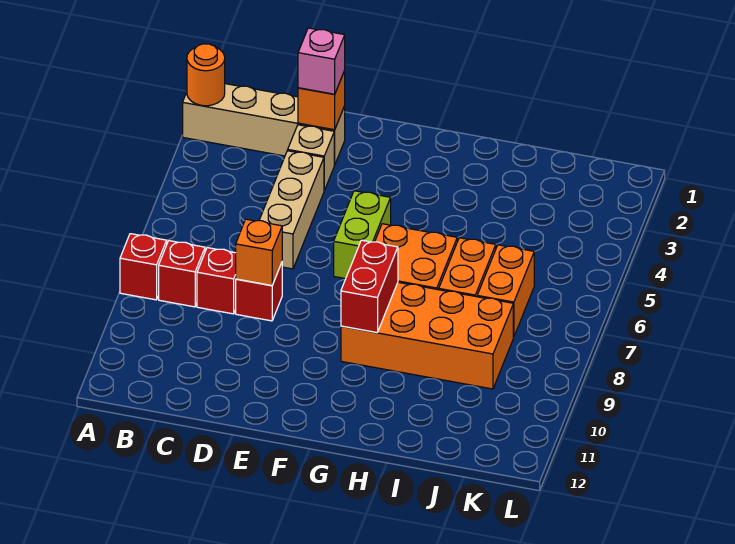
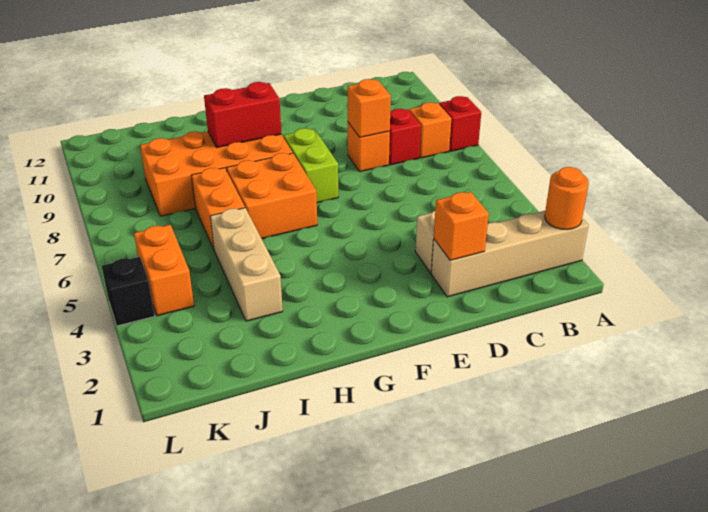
red 1x1 brick [159,241,205,307] -> orange 1x1 brick [409,102,451,158]
pink 1x1 brick [298,28,345,94] -> none
tan 1x3 brick [259,151,324,269] -> tan 1x3 brick moved to [210,208,283,321]
red 1x1 brick [236,263,282,321] -> orange 1x1 brick [348,123,390,172]
lime 1x2 brick [334,191,391,279] -> lime 1x2 brick moved to [284,128,338,203]
red 1x2 brick [341,240,398,333] -> red 1x2 brick turned to [204,82,281,147]
orange 1x2 brick [477,245,534,337] -> orange 1x2 brick moved to [134,225,194,316]
none -> black 1x1 brick [102,257,155,326]

